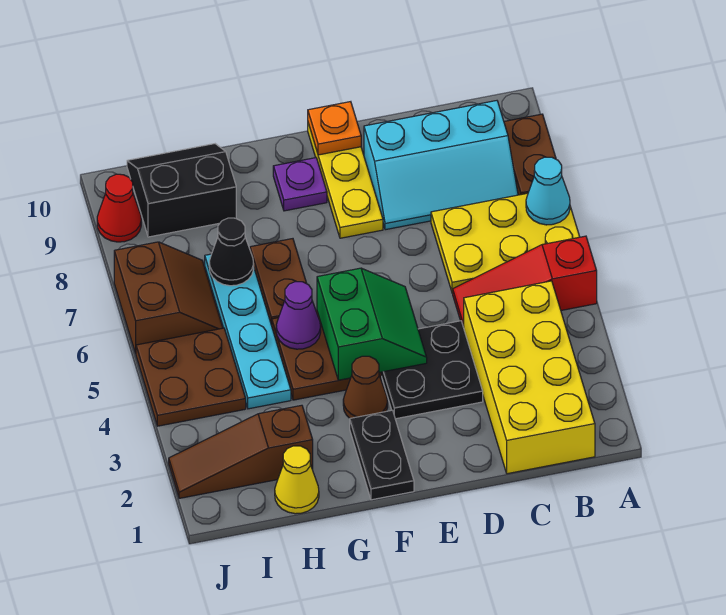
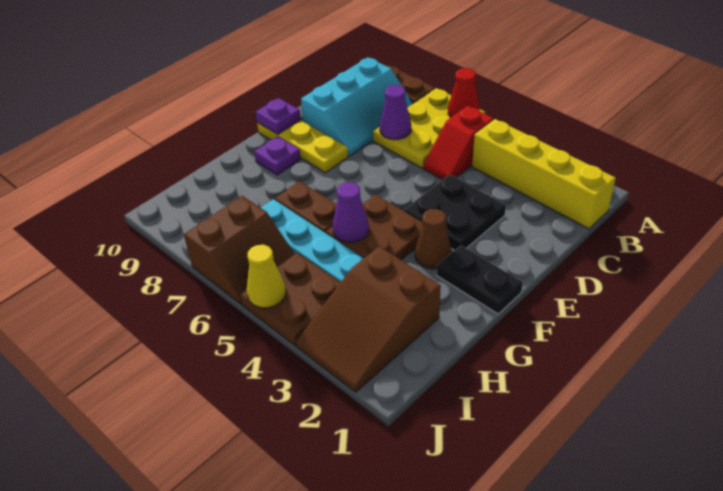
red 1x3 slope [453,236,597,327] -> red 1x2 slope [424,106,494,180]
cyan 1x1 cone [526,157,570,225] -> none
yellow 2x4 brick [464,281,595,474] -> yellow 1x4 brick [472,119,616,229]
none -> purple 1x1 cone [380,85,411,140]
green 2x2 slope [317,268,427,380] -> none
orange 1x1 plate [308,102,361,155] -> purple 1x1 plate [255,98,301,134]
yellow 1x1 cone [275,446,319,514] -> yellow 1x1 cone moved to [247,245,286,308]
brown 1x3 slope [169,405,313,498] -> brown 2x3 slope [296,246,441,392]
black 1x1 cone [209,218,254,286] -> none
black 2x2 slope [127,144,236,237] -> none
brown 2x2 slope [114,242,223,354] -> brown 2x2 slope turned to [184,196,294,304]
red 1x1 cone [97,174,141,242] -> red 1x1 cone moved to [448,68,479,118]

